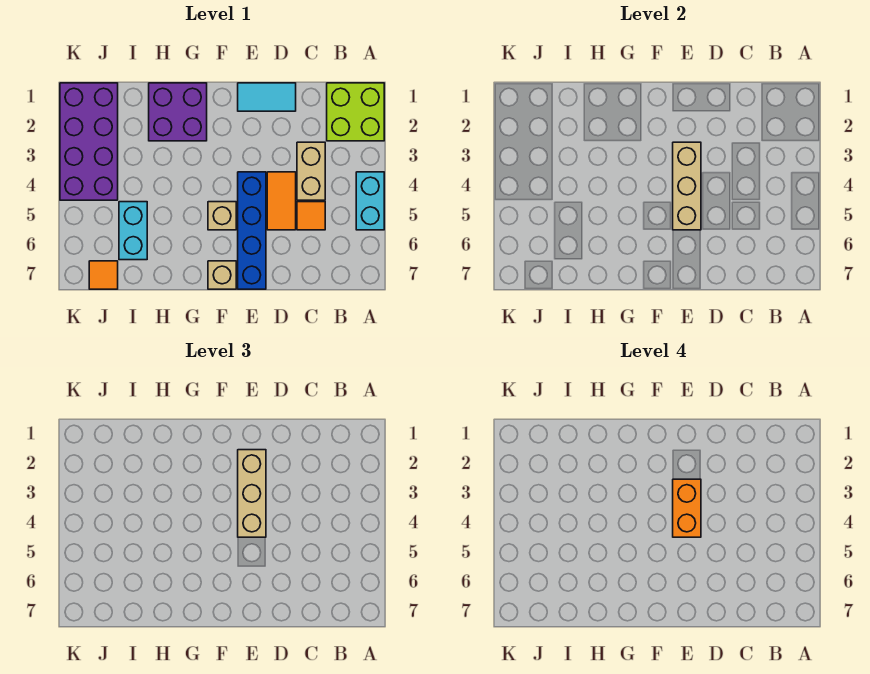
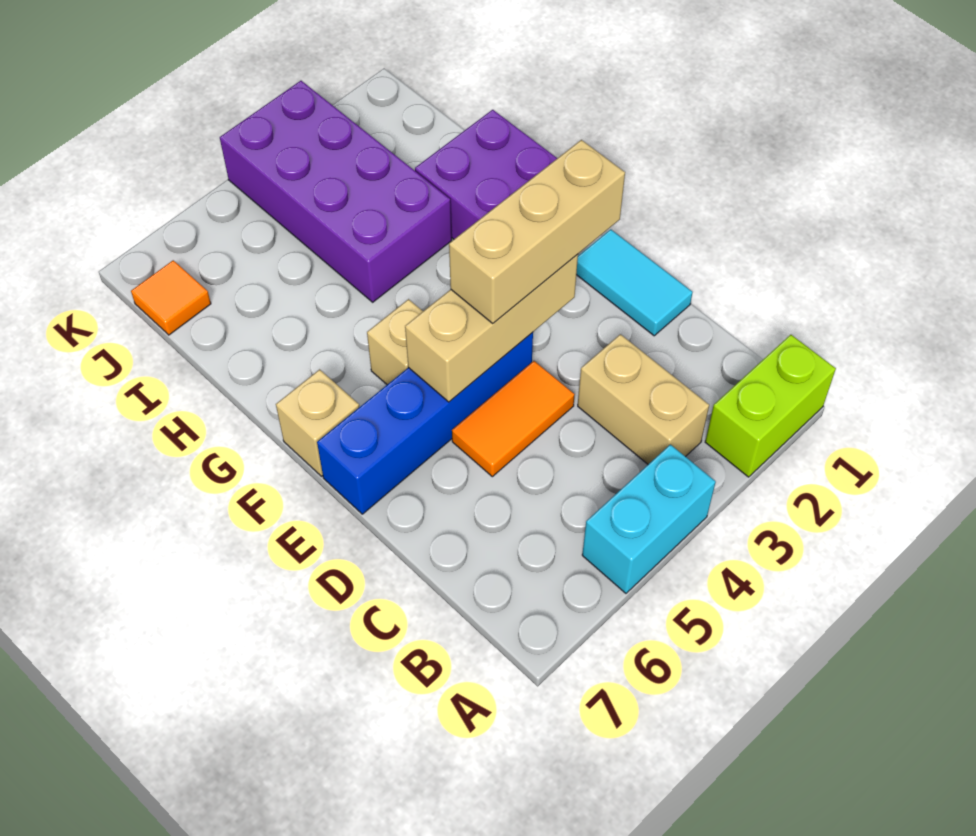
lime 2x2 brick [327,83,384,141] -> lime 1x2 brick [705,335,836,477]
tan 1x2 brick [297,142,325,200] -> tan 1x2 brick turned to [578,334,709,464]
orange 1x1 tile [297,202,325,230] -> none
orange 1x2 brick [673,479,701,537] -> none
cyan 1x2 brick [119,202,147,260] -> none
purple 2x4 brick [60,83,118,200] -> purple 2x4 brick turned to [220,81,452,302]

